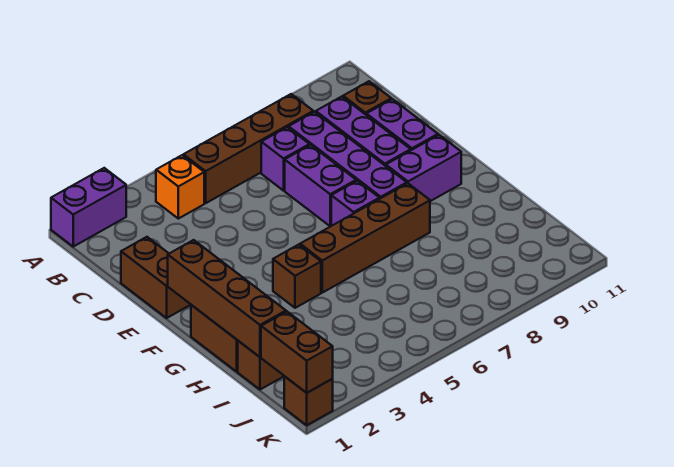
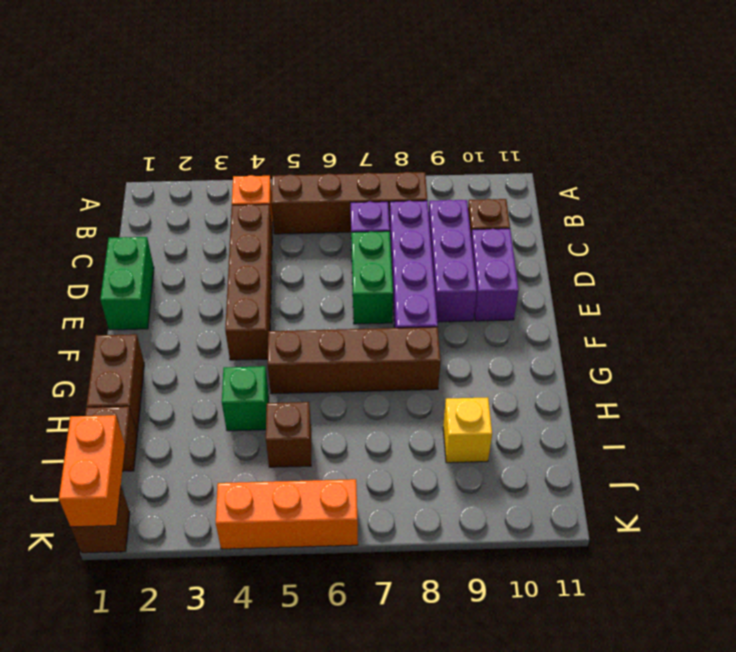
purple 1x2 brick [51,168,126,247] -> none
brown 1x2 brick [121,237,191,318] -> green 1x2 brick [100,237,154,330]
purple 1x2 brick [285,145,356,226] -> green 1x2 brick [351,231,393,324]
brown 1x4 brick [168,240,286,357] -> brown 1x4 brick moved to [225,204,272,360]
purple 1x1 brick [331,181,380,226] -> none
purple 1x2 brick [386,135,461,201] -> none
brown 1x1 brick [273,245,321,308] -> brown 1x1 brick moved to [266,402,311,467]
none -> green 1x1 brick [222,366,269,431]
none -> yellow 1x1 brick [443,397,492,463]
brown 1x2 brick [261,312,333,393] -> orange 1x2 brick [59,415,125,527]
none -> orange 1x3 brick [216,479,358,549]

